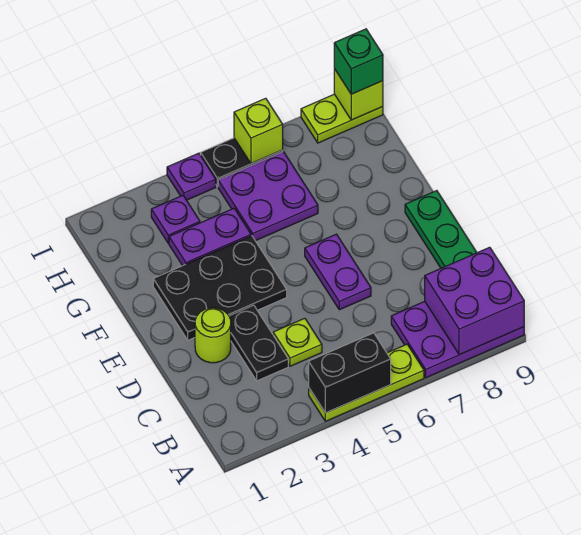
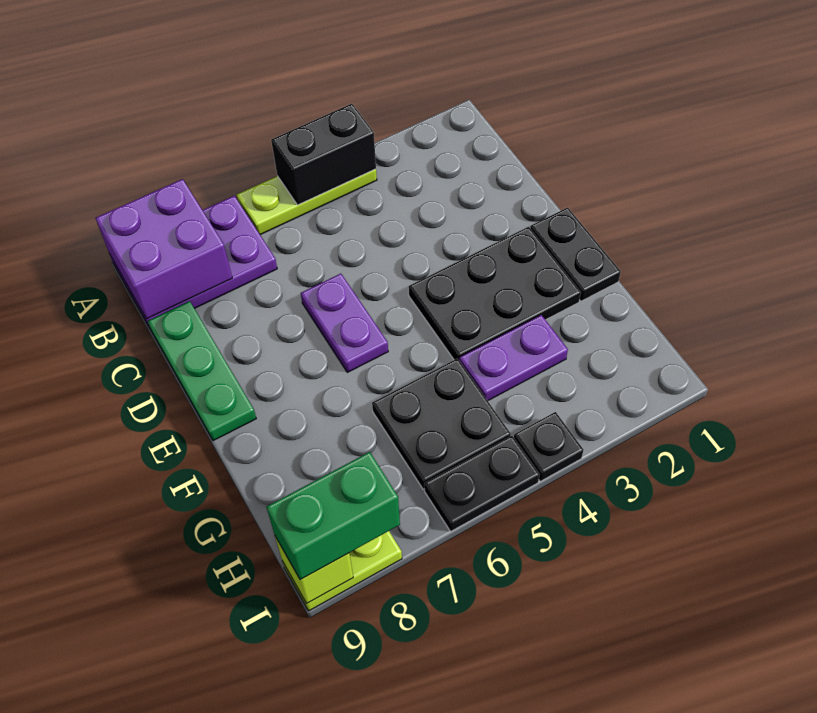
black 1x2 plate [229,305,288,381] -> black 1x2 plate moved to [530,207,621,301]
lime 1x1 plate [273,318,322,366] -> none
lime 1x1 round brick [195,308,231,363] -> none
purple 2x2 plate [218,152,318,241] -> black 2x2 plate [372,359,511,489]
purple 1x1 plate [151,195,200,243] -> none
purple 1x1 plate [167,153,216,200] -> black 1x1 plate [514,412,584,481]
lime 1x1 brick [234,98,283,164] -> none
green 1x1 brick [334,29,383,94] -> green 1x2 brick [267,452,400,580]

